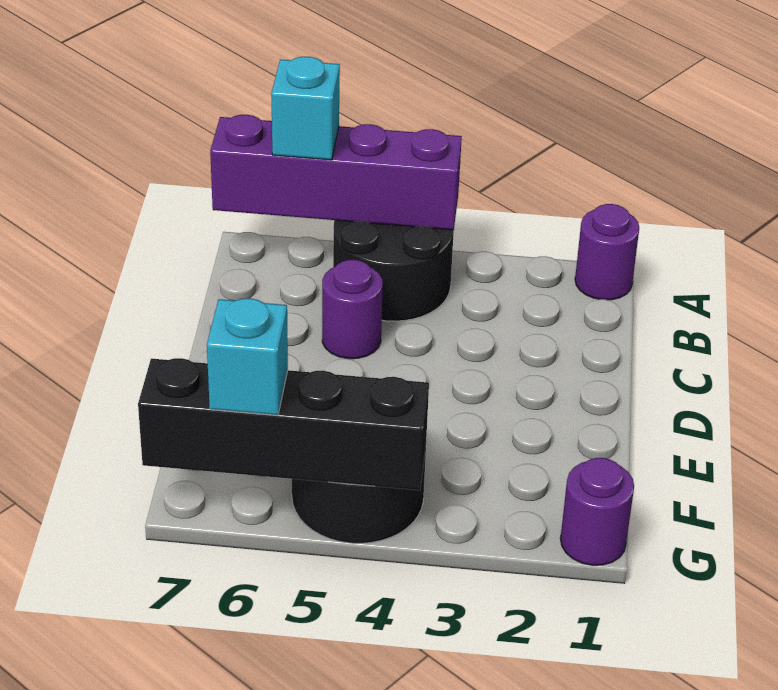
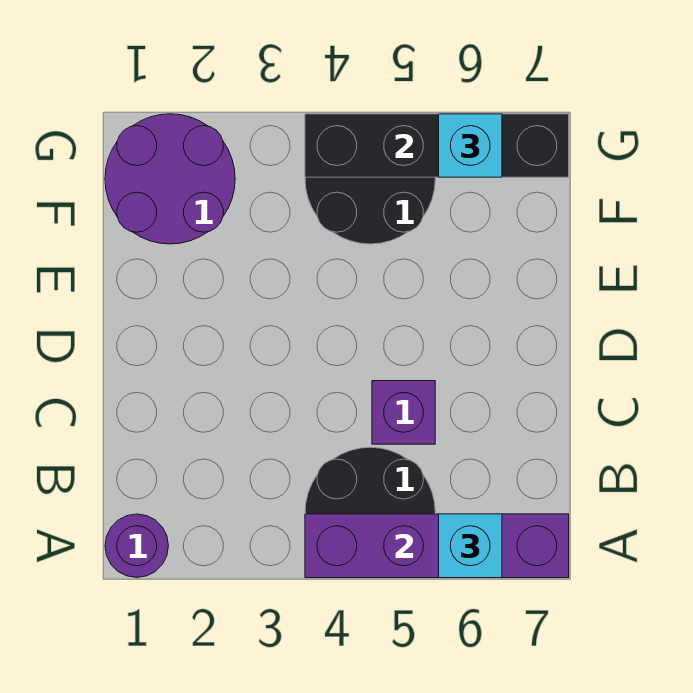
purple 1x1 round brick [322,260,383,359] -> purple 1x1 brick [372,381,435,444]
purple 1x1 round brick [560,458,634,565] -> purple 2x2 round brick [105,114,235,244]

